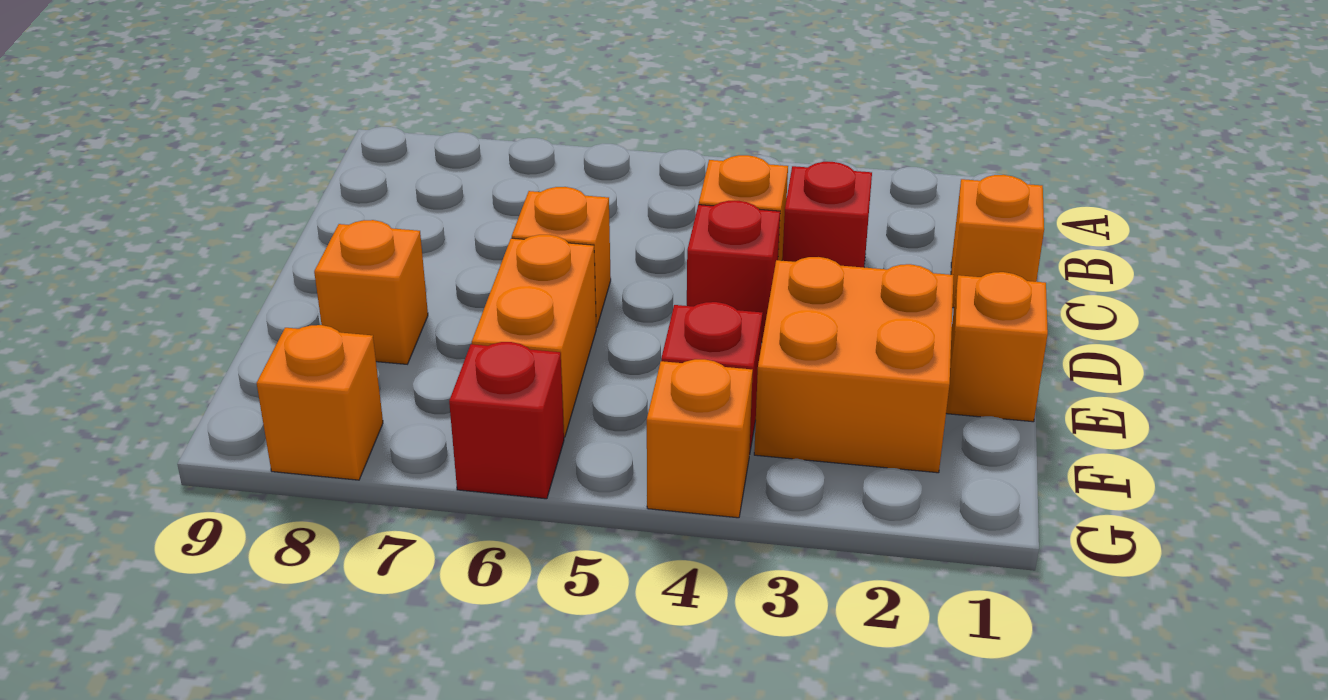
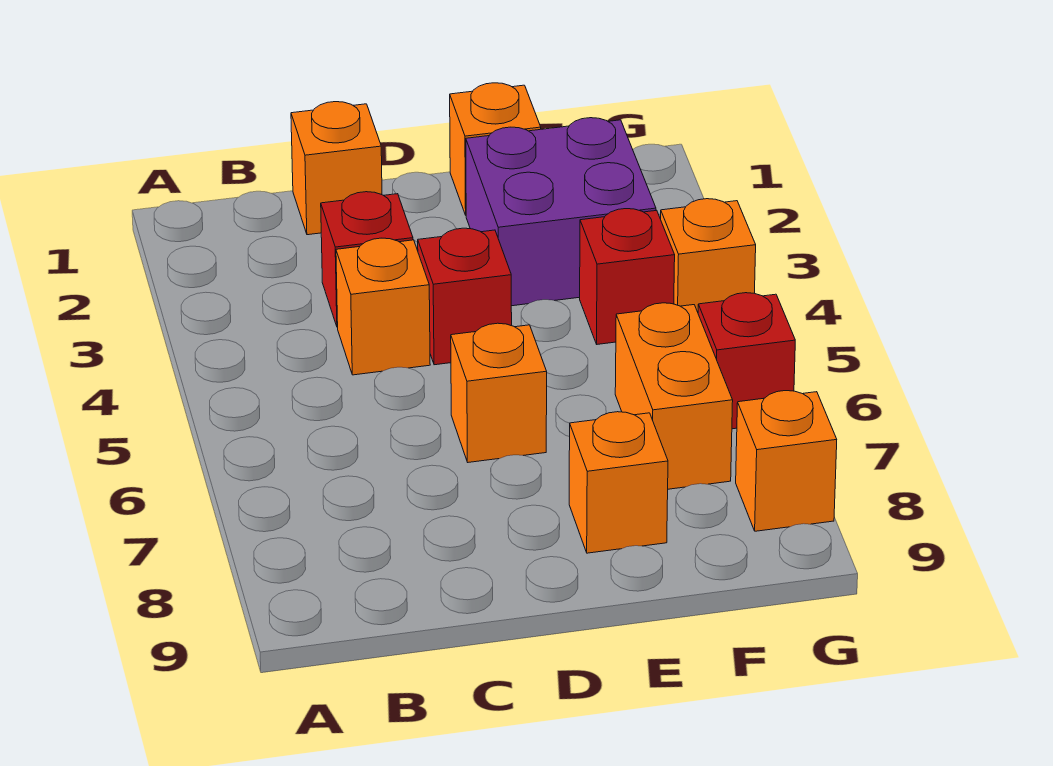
orange 2x2 brick [754,257,954,473] -> purple 2x2 brick [466,118,656,306]
orange 1x2 brick [472,235,596,437] -> orange 1x2 brick turned to [615,303,733,489]

